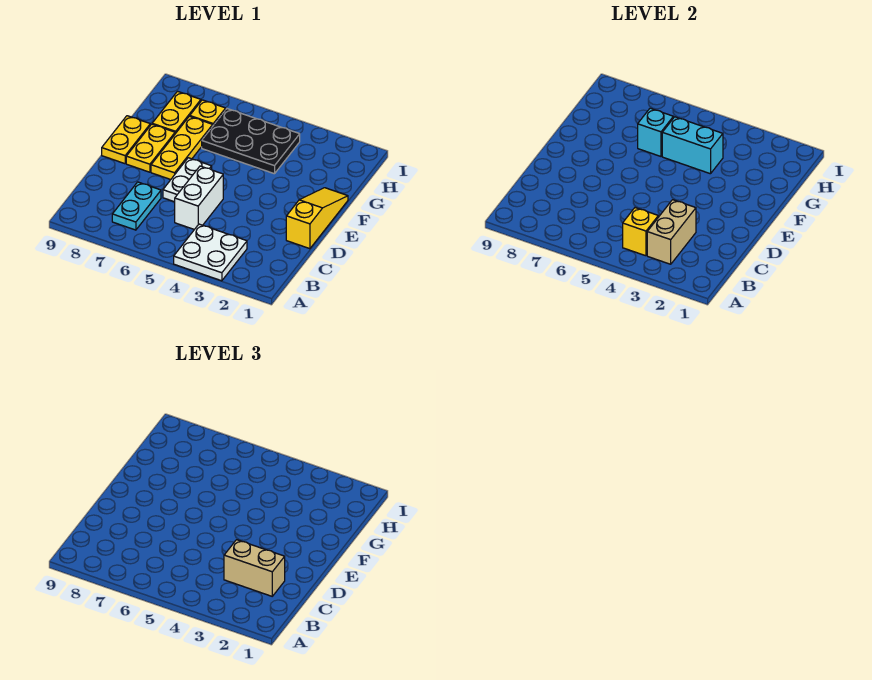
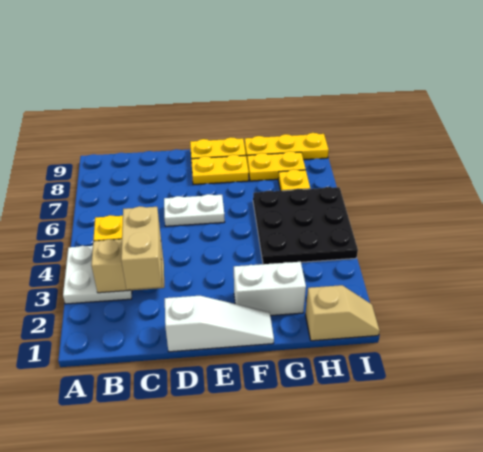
cyan 1x2 plate [112,182,161,230] -> none
white 1x2 brick [175,166,223,230] -> white 1x2 brick moved to [234,262,306,316]
yellow 1x3 slope [286,188,348,249] -> white 1x3 slope [165,296,274,352]
yellow 1x3 plate [151,116,213,180] -> yellow 1x3 plate moved to [245,133,329,160]
black 2x3 plate [202,109,300,174] -> black 3x3 plate [253,187,358,264]
cyan 1x2 brick [662,117,723,174] -> none
cyan 1x1 brick [638,108,673,156] -> none
none -> tan 1x2 slope [305,285,380,341]

